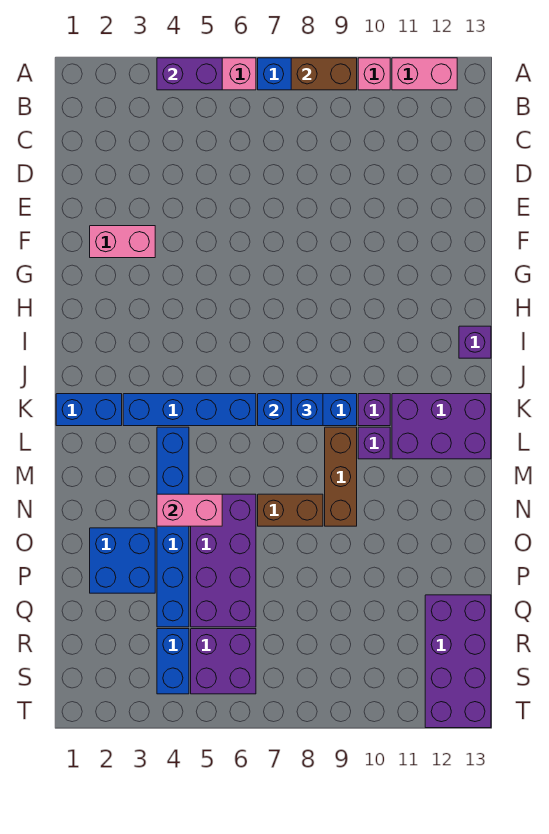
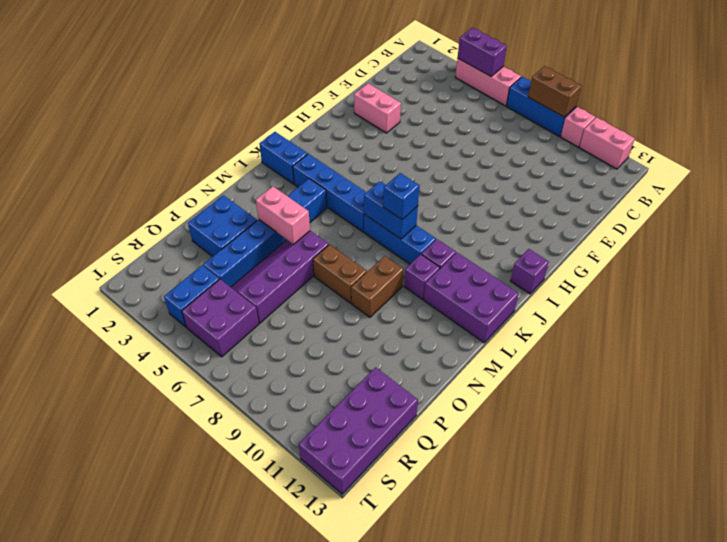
brown 1x3 brick [325,427,357,526] -> brown 1x2 brick [351,256,403,317]
purple 2x4 brick [191,494,256,627] -> purple 2x4 slope [231,231,329,323]

